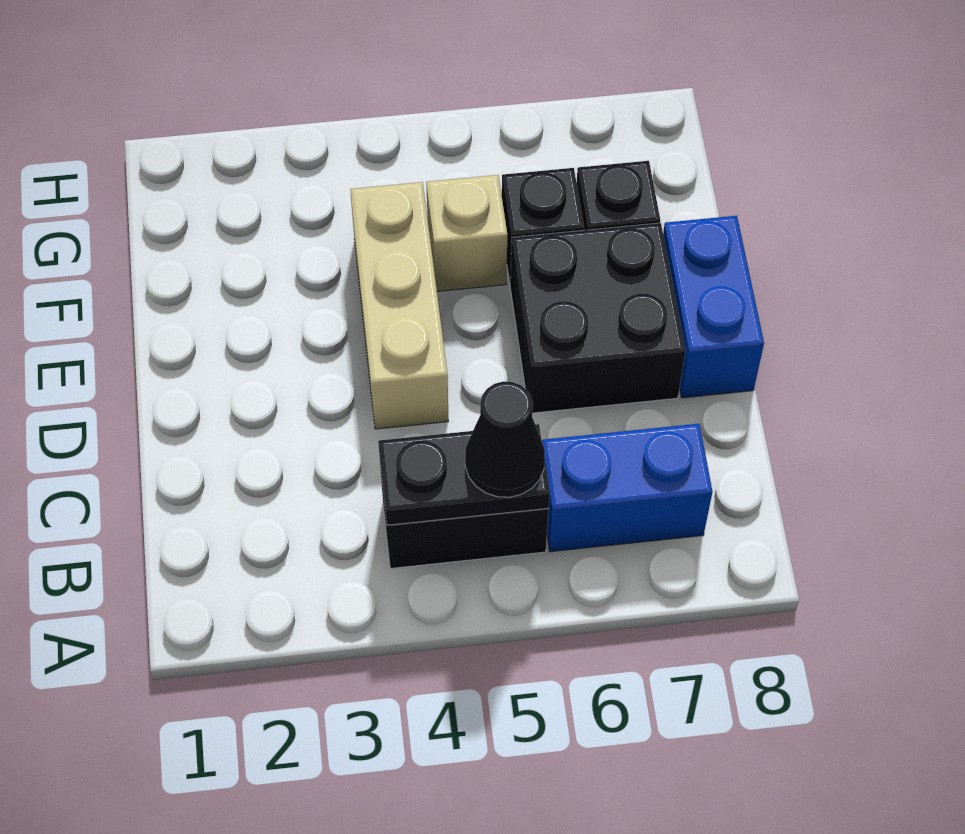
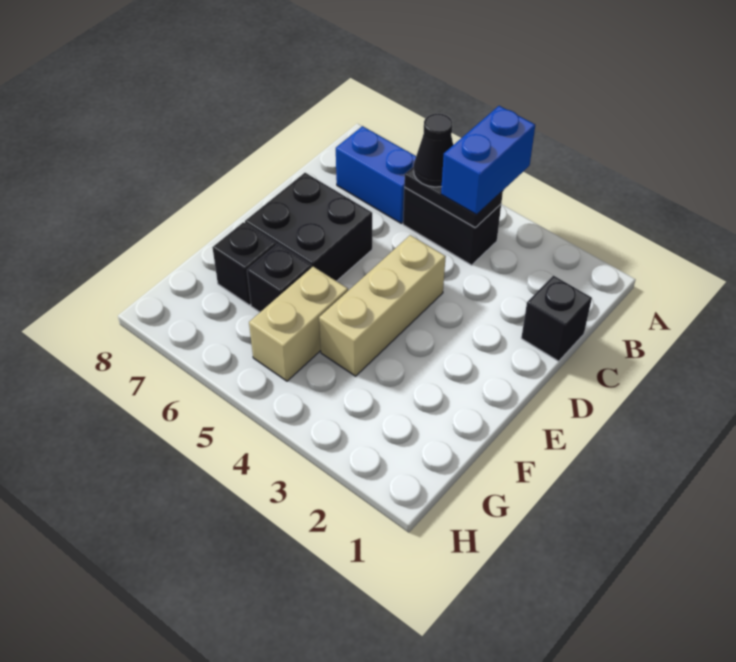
none -> black 1x1 brick [521,275,592,361]
blue 1x2 brick [663,216,764,398] -> blue 1x2 brick moved to [441,106,535,214]
tan 1x1 brick [426,175,507,291] -> tan 1x2 brick [249,267,348,381]

